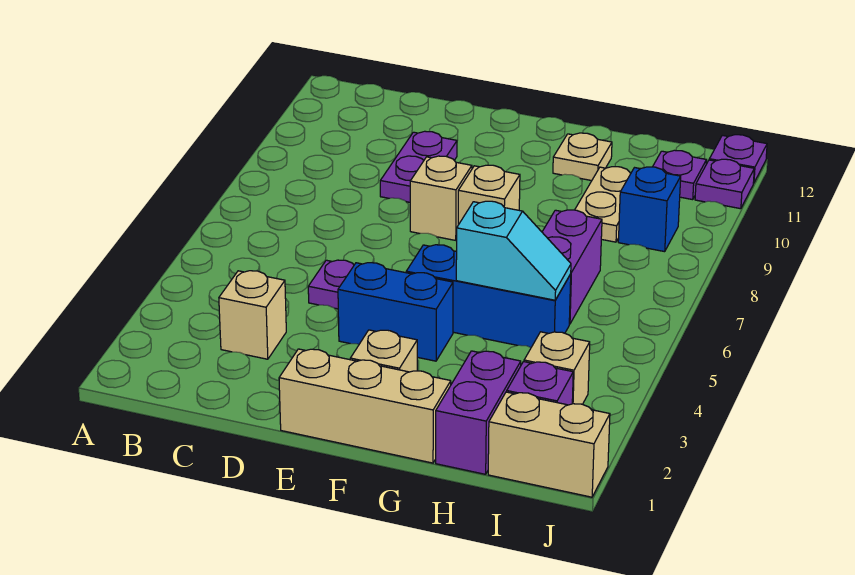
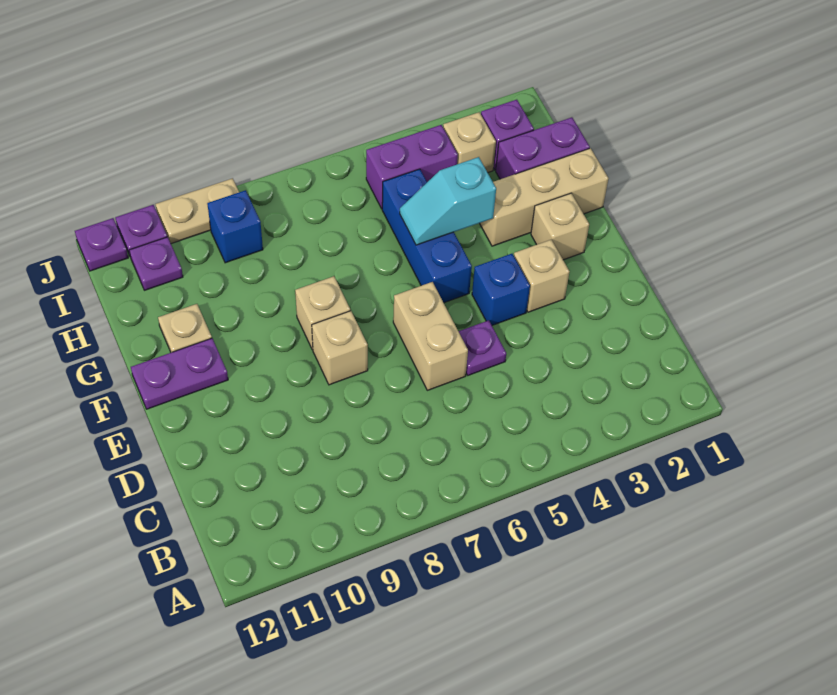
tan 1x1 brick [219,271,286,359] -> tan 1x1 brick moved to [514,240,570,312]
purple 1x2 plate [380,131,457,202] -> purple 1x2 plate moved to [131,338,228,409]
tan 1x3 brick [279,349,451,463] -> tan 1x3 brick turned to [480,148,608,246]
blue 1x2 brick [338,263,453,361] -> blue 1x1 brick [472,254,530,325]
cyan 1x2 slope [456,201,571,300] -> cyan 1x2 slope turned to [400,157,496,245]
purple 1x2 brick [542,210,602,324] -> purple 1x2 brick moved to [366,125,458,209]
tan 1x2 plate [575,167,631,242] -> tan 1x2 plate moved to [156,178,239,244]
tan 1x2 brick [488,392,610,497] -> tan 1x2 brick moved to [393,282,468,390]

